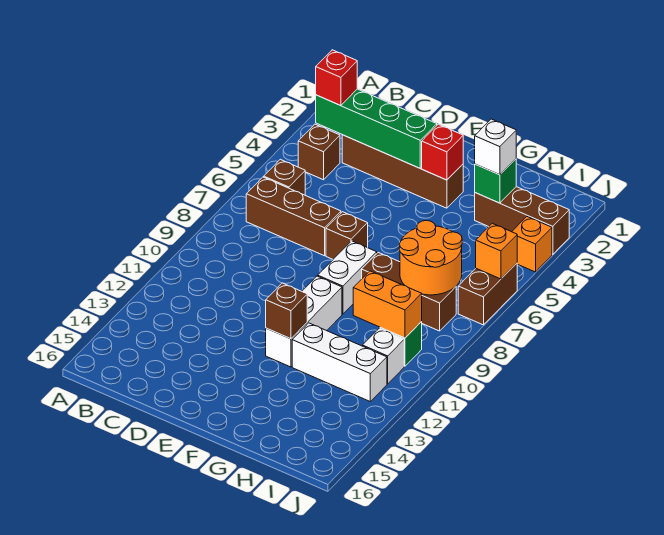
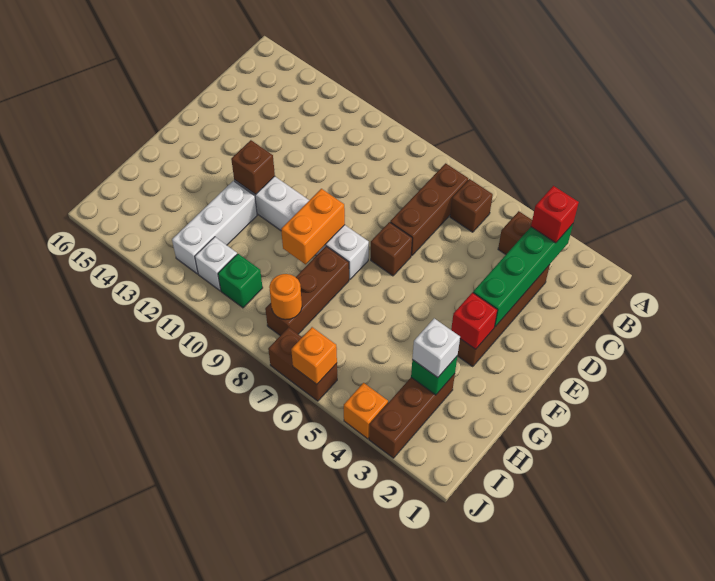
orange 2x2 round brick [399,220,462,295] -> orange 1x1 round brick [269,274,302,320]
orange 1x2 brick [353,271,422,338] -> orange 1x2 brick moved to [281,189,345,264]

